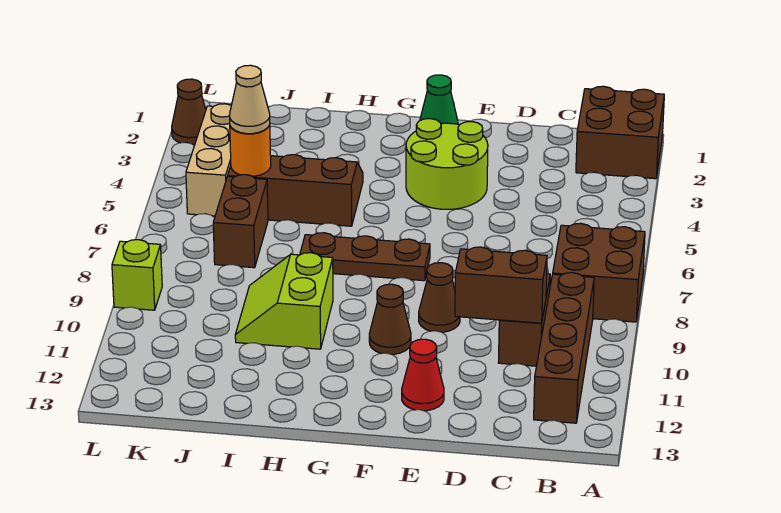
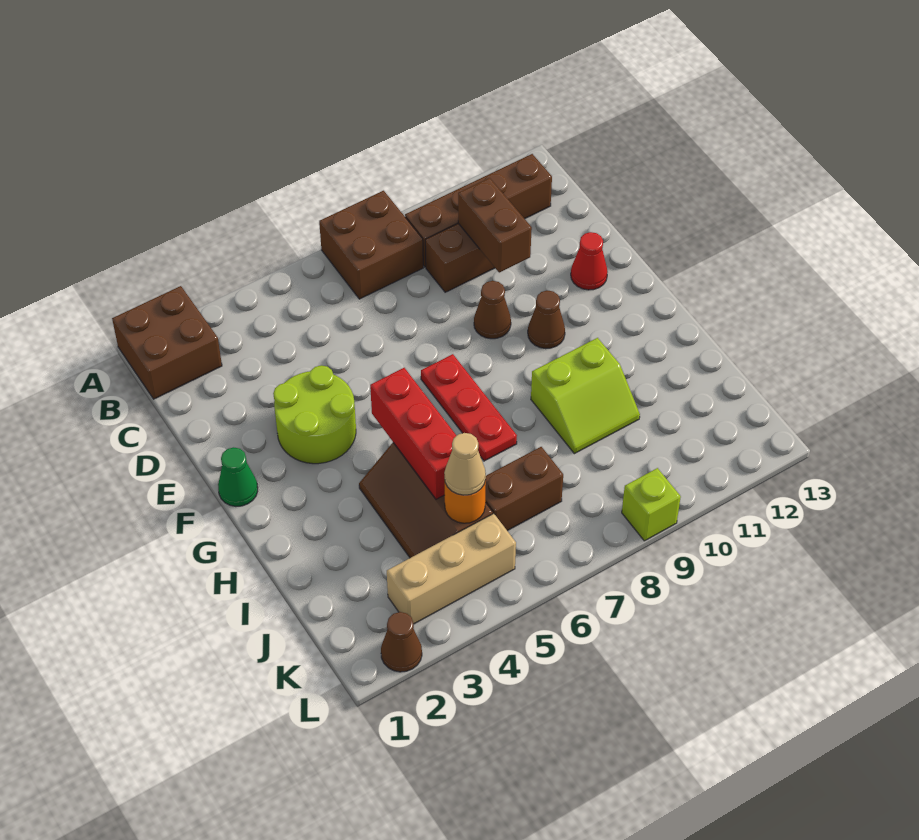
brown 1x3 plate [300,233,430,281] -> red 1x3 plate [421,354,517,461]
none -> red 1x3 brick [370,368,456,499]

